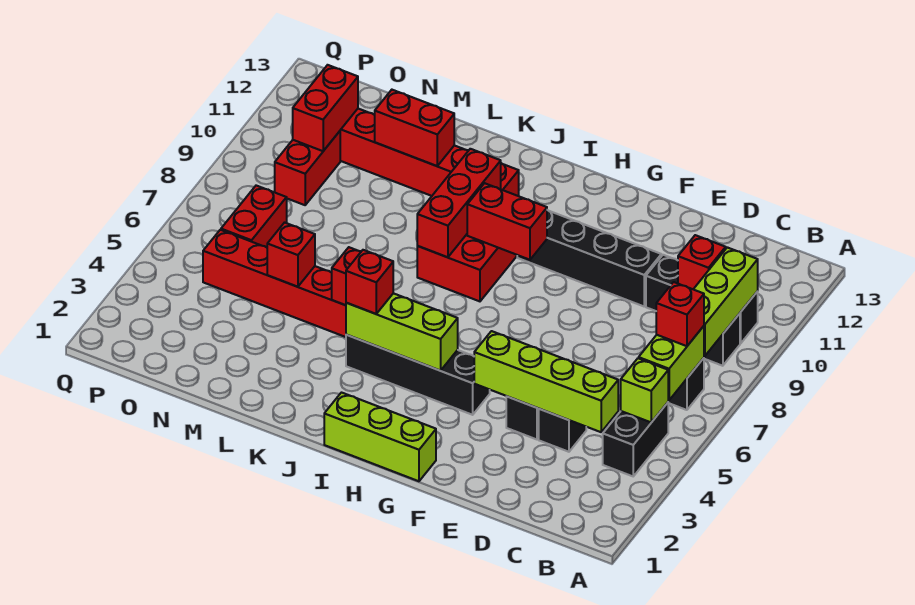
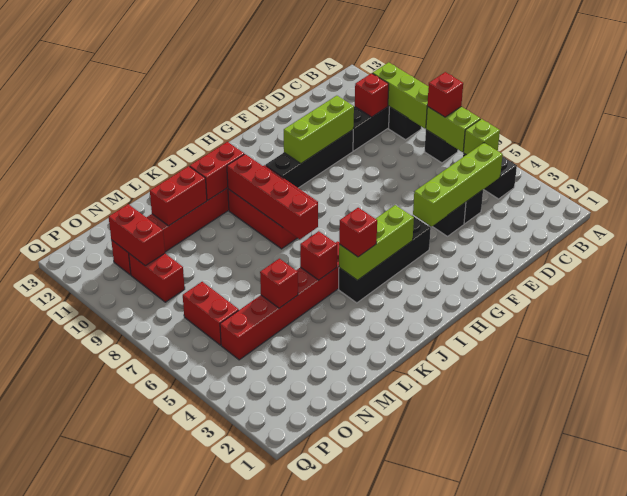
lime 1x3 brick [324,393,436,481] -> lime 1x3 brick moved to [284,96,354,163]
red 1x2 brick [467,183,547,260] -> red 1x2 brick moved to [190,142,244,200]
red 1x3 brick [417,149,501,257] -> red 1x4 brick [227,154,318,239]

